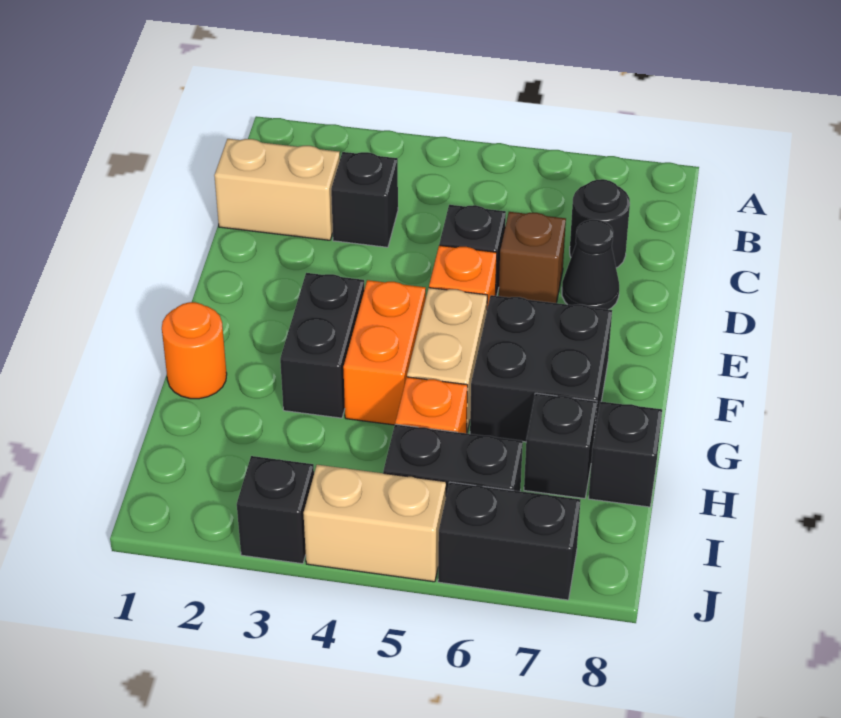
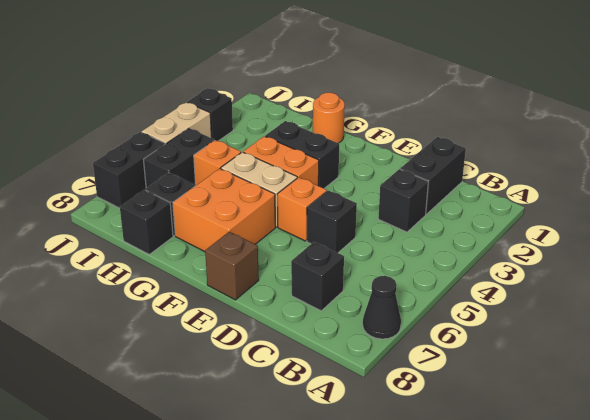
tan 1x2 brick [214,139,340,240] -> black 1x2 brick [400,137,466,214]
black 1x1 round brick [570,179,630,268] -> black 1x1 brick [291,242,344,311]
brown 1x1 brick [499,212,566,303] -> brown 1x1 brick moved to [205,232,259,300]
black 1x1 cone [562,220,619,310] -> black 1x1 cone moved to [363,276,401,339]
black 2x2 brick [470,295,612,442] -> orange 2x2 brick [173,169,275,252]

